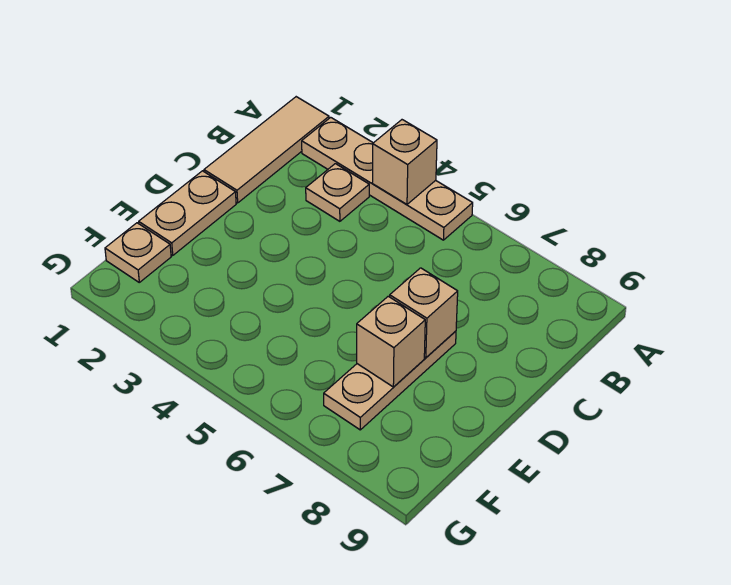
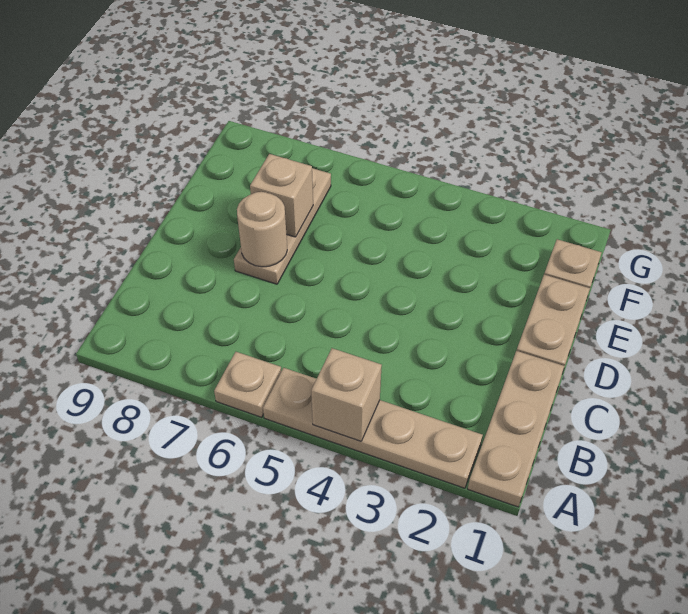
tan 1x3 tile [204,97,329,203] -> tan 1x3 plate [468,351,565,507]
tan 1x1 plate [306,164,369,221] -> tan 1x1 plate moved to [214,352,281,417]
tan 1x1 brick [390,268,458,358] -> tan 1x1 round brick [237,192,287,267]

